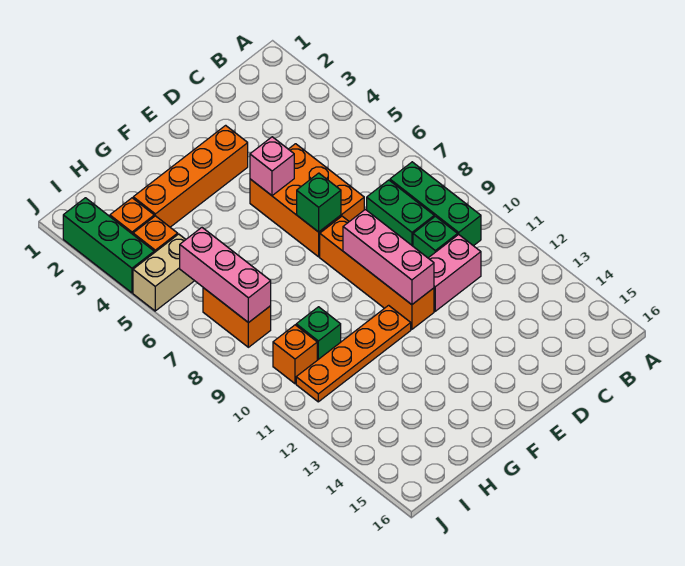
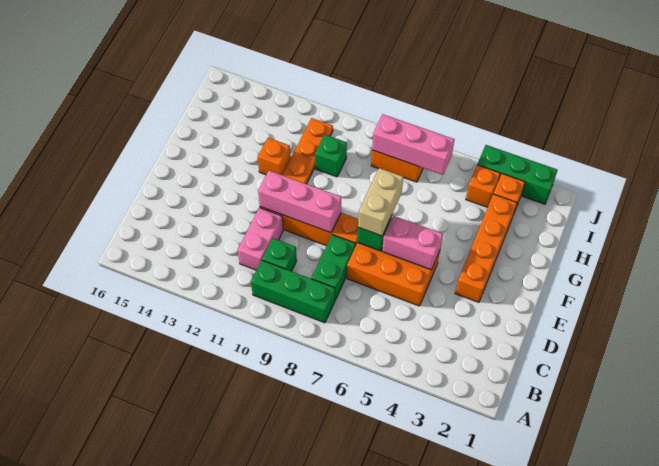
green 1x2 brick [367,180,434,246] -> green 1x2 brick turned to [312,235,356,300]
pink 1x1 brick [250,137,294,196] -> pink 1x2 brick [382,216,443,270]
tan 1x2 brick [133,234,194,311] -> tan 1x2 brick moved to [358,168,403,236]
orange 1x1 brick [273,325,317,384] -> orange 1x1 brick moved to [258,138,291,175]

